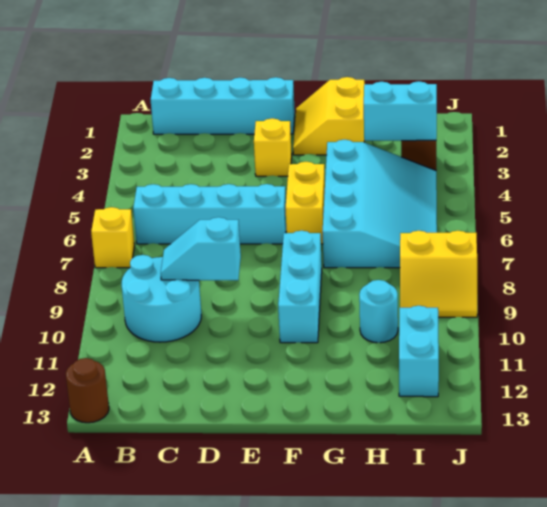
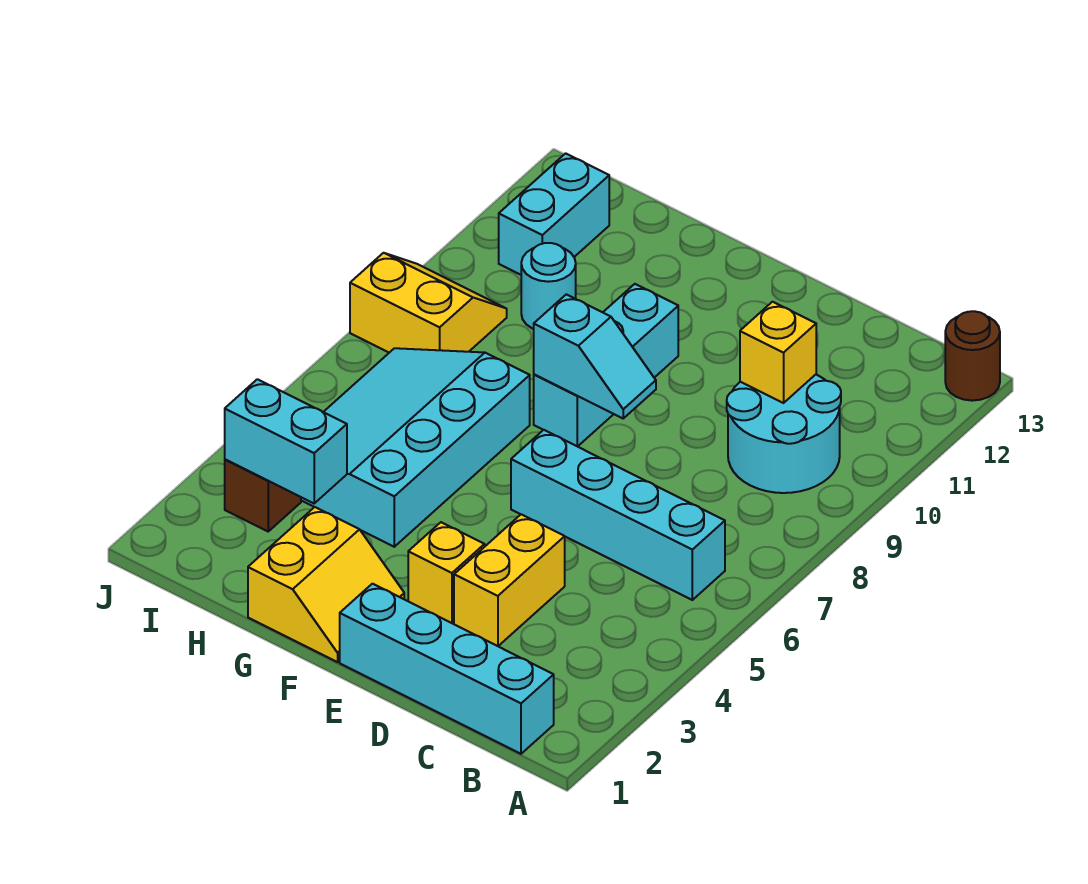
yellow 1x1 brick [91,207,135,268] -> yellow 1x1 brick moved to [740,302,816,403]
cyan 1x2 slope [161,217,241,280] -> cyan 1x2 slope moved to [534,294,656,418]
yellow 1x2 brick [286,162,325,244] -> yellow 1x2 brick moved to [454,514,565,646]

